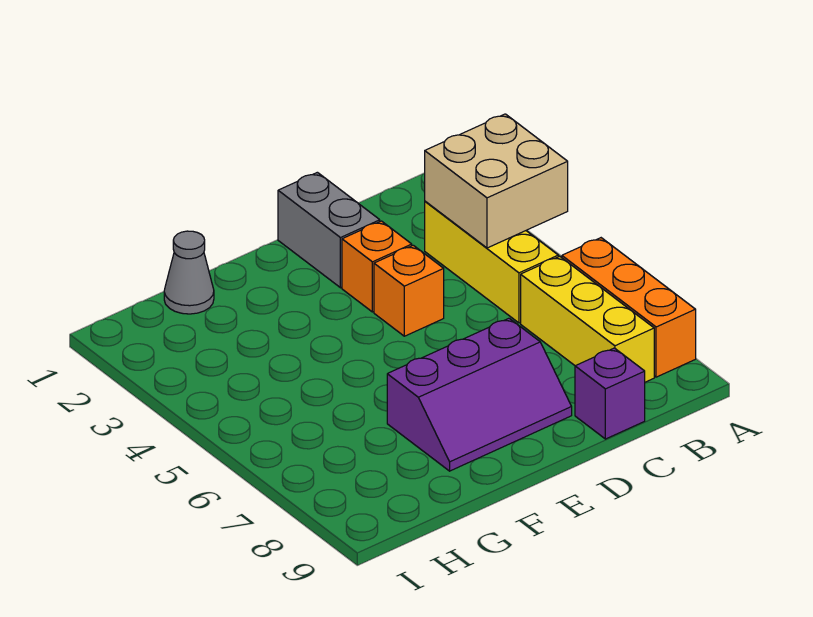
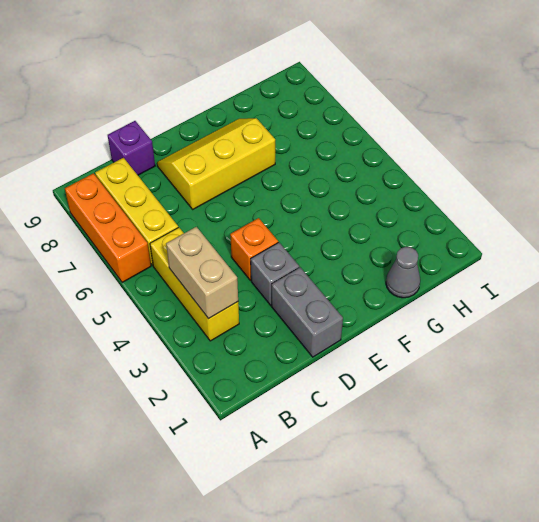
tan 2x2 brick [425,114,568,248] -> tan 1x2 brick [166,227,238,319]
orange 1x1 brick [342,221,412,312] -> grey 1x1 brick [251,242,299,305]
purple 2x3 slope [387,318,572,471] -> yellow 2x3 slope [157,118,275,209]

